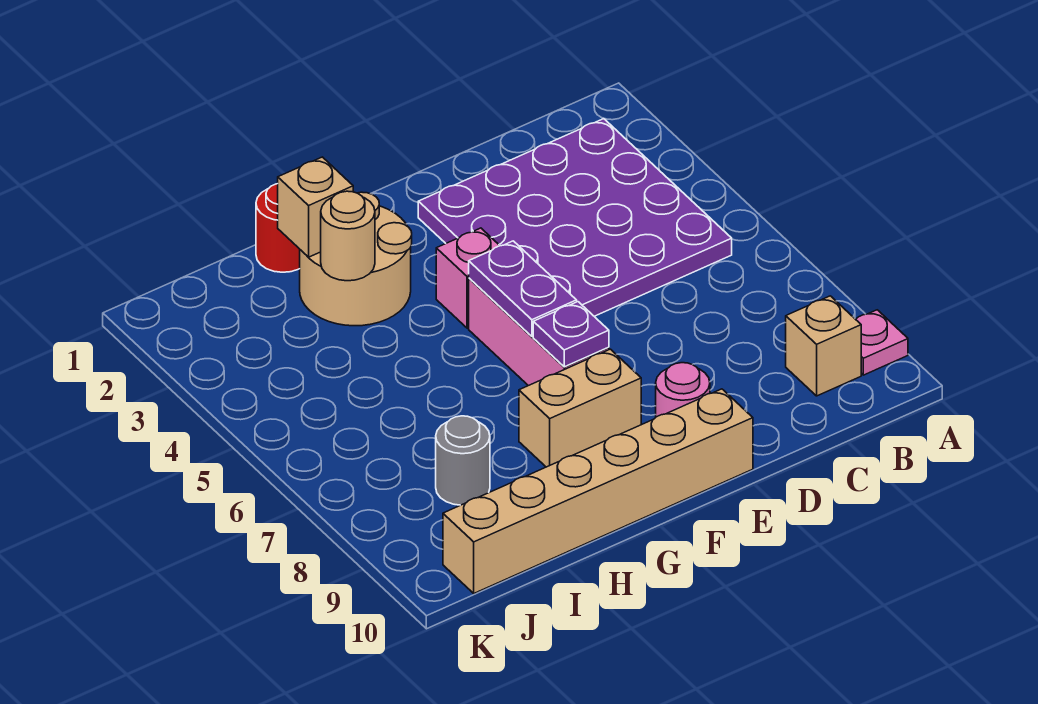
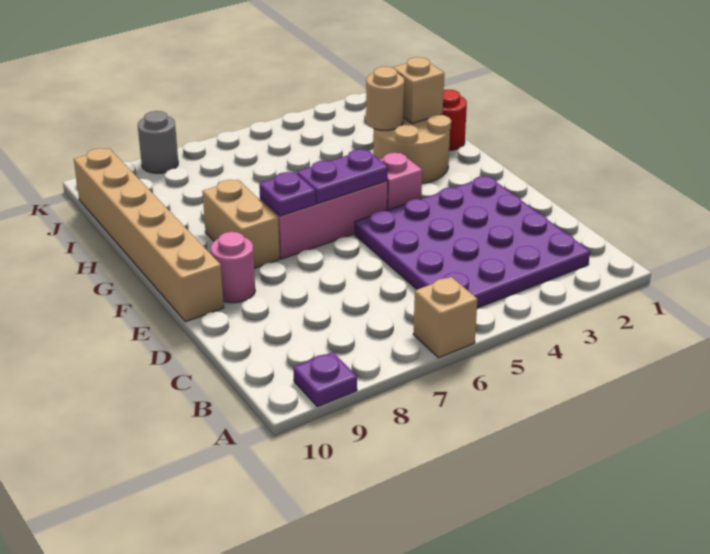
pink 1x1 plate [856,310,908,375] -> purple 1x1 plate [293,352,357,407]
tan 1x1 brick [786,296,861,396] -> tan 1x1 brick moved to [413,277,478,358]
grey 1x1 round brick [436,416,490,505] -> grey 1x1 round brick moved to [138,111,178,173]

